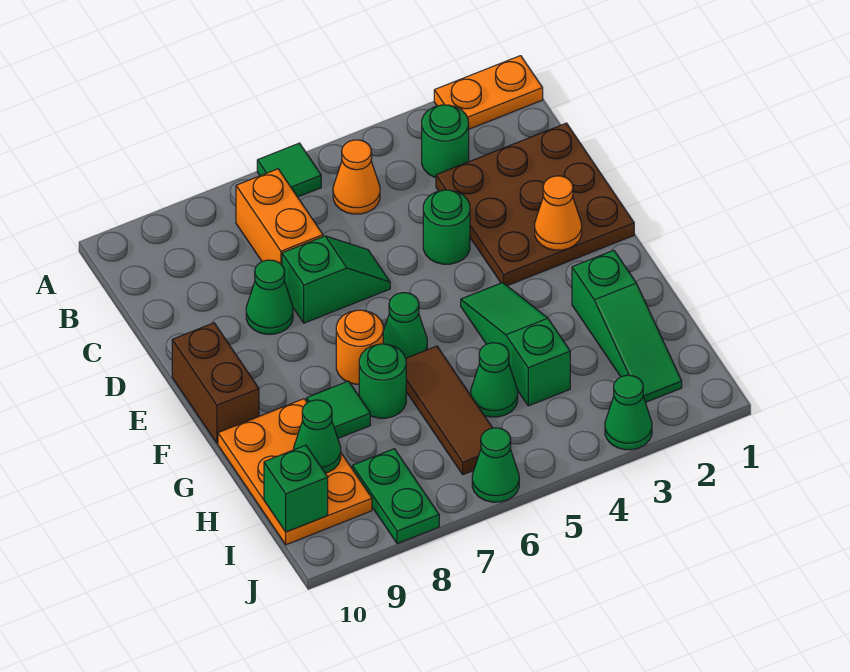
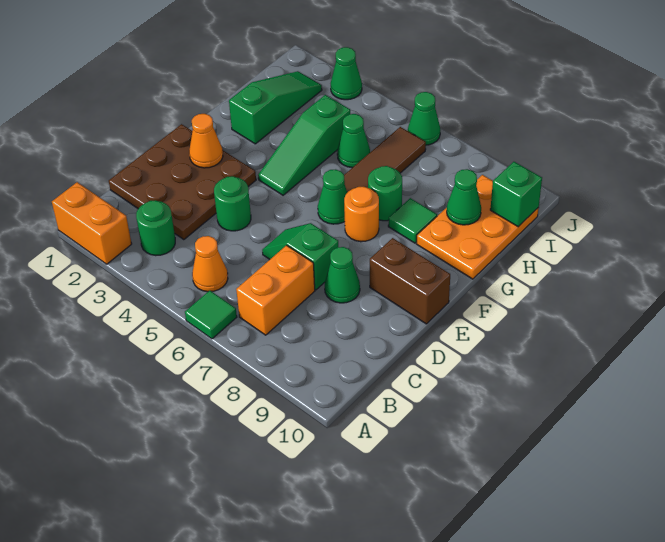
orange 1x2 plate [434,56,543,129] -> orange 1x2 brick [52,182,132,264]
brown 1x2 brick [172,323,259,443] -> brown 1x2 brick turned to [370,238,450,324]
green 1x2 plate [352,449,439,544] -> none

